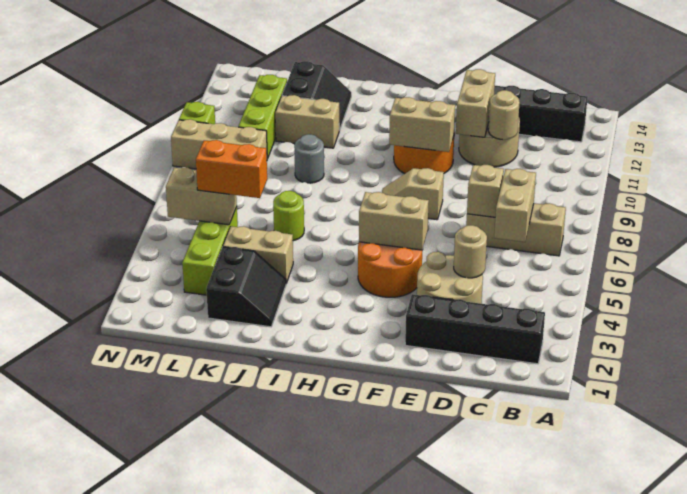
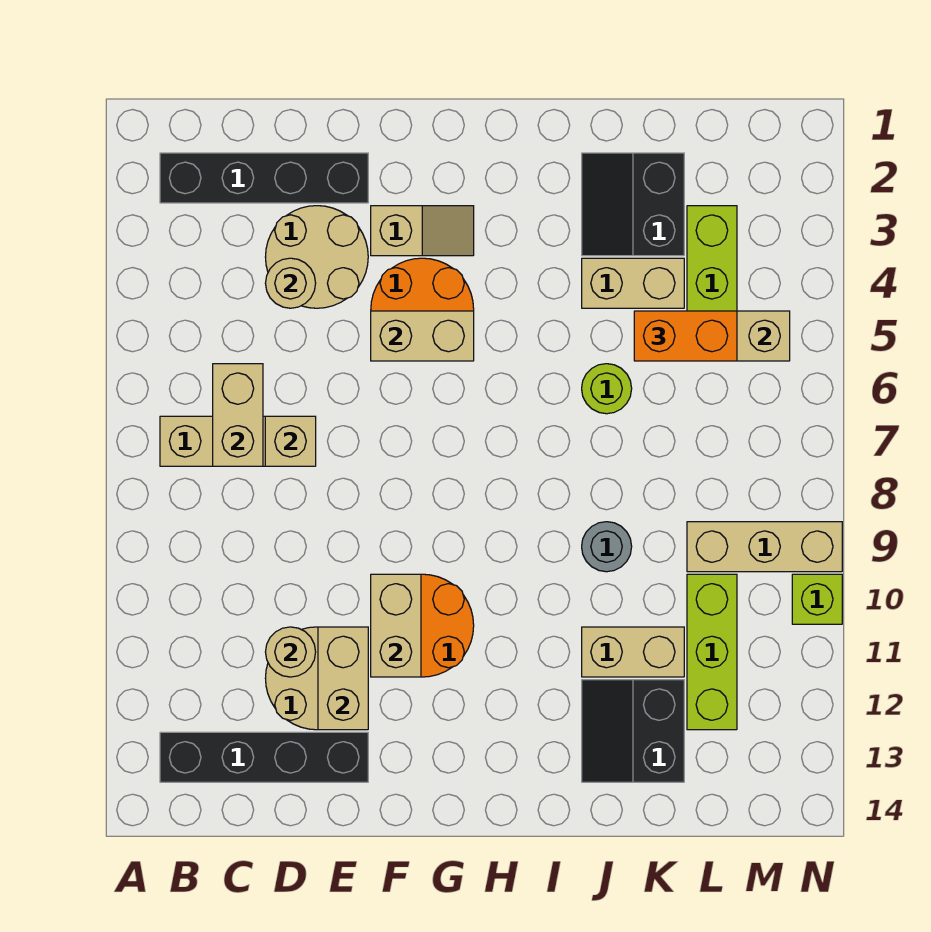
tan 1x2 slope [382,168,444,220] -> tan 1x2 slope moved to [371,206,474,256]
tan 1x2 brick [389,97,455,152] -> tan 1x2 brick turned to [371,574,421,677]

